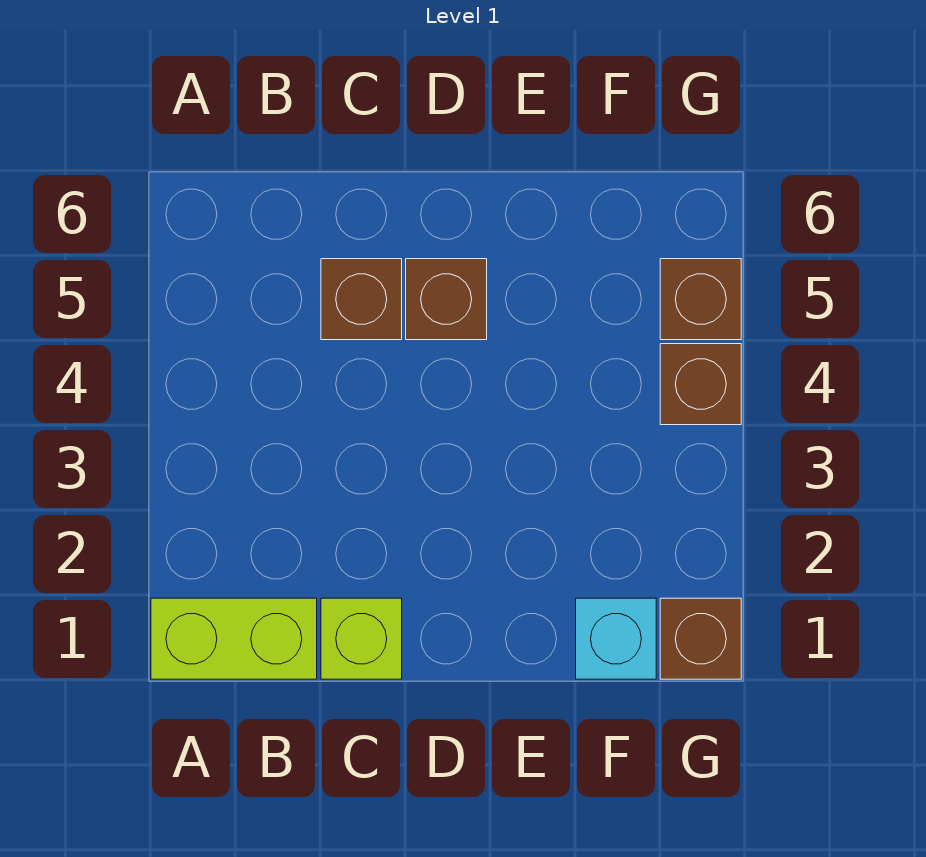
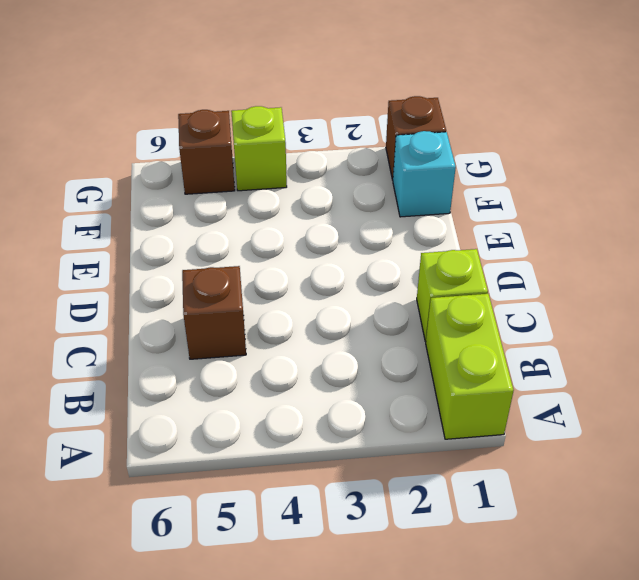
brown 1x1 brick [406,259,487,340] -> none
brown 1x1 brick [660,344,741,425] -> lime 1x1 brick [231,106,287,191]

